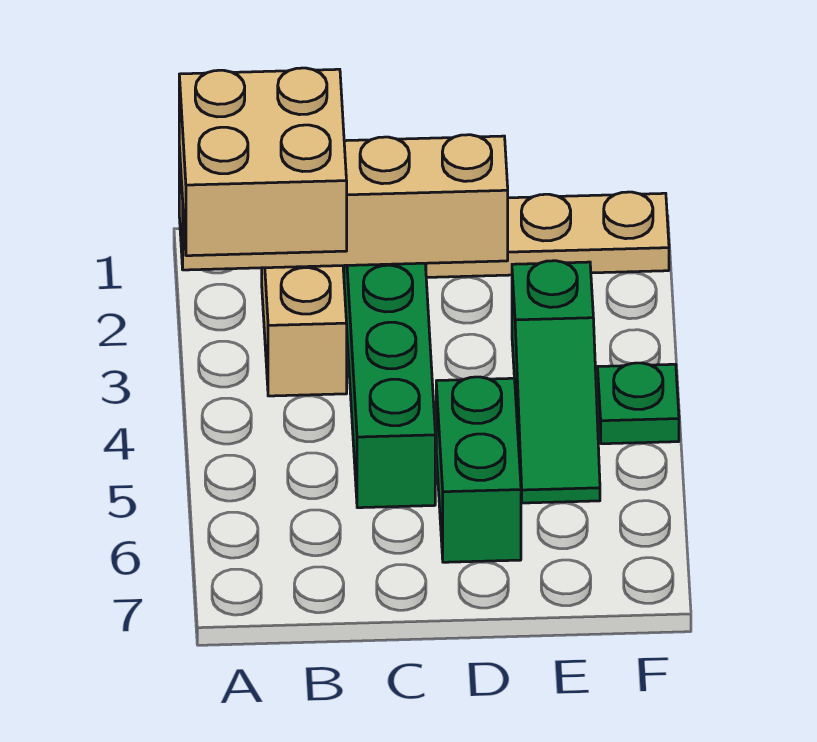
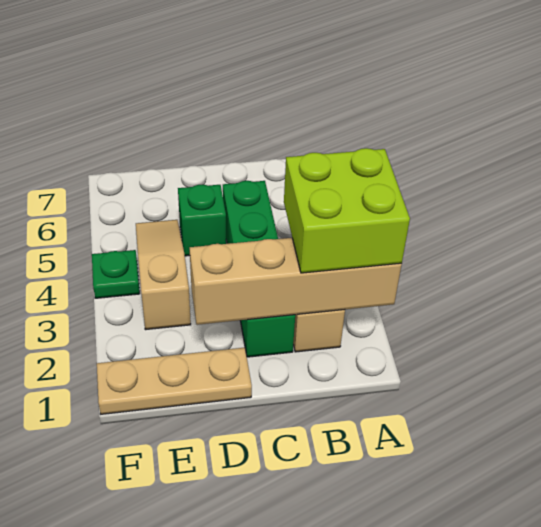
tan 2x2 brick [179,68,347,256] -> lime 2x2 brick [284,148,410,273]
green 1x2 brick [436,377,521,562] -> green 1x1 brick [178,185,226,256]
green 1x3 slope [512,261,600,503] -> tan 1x3 slope [136,220,191,330]

